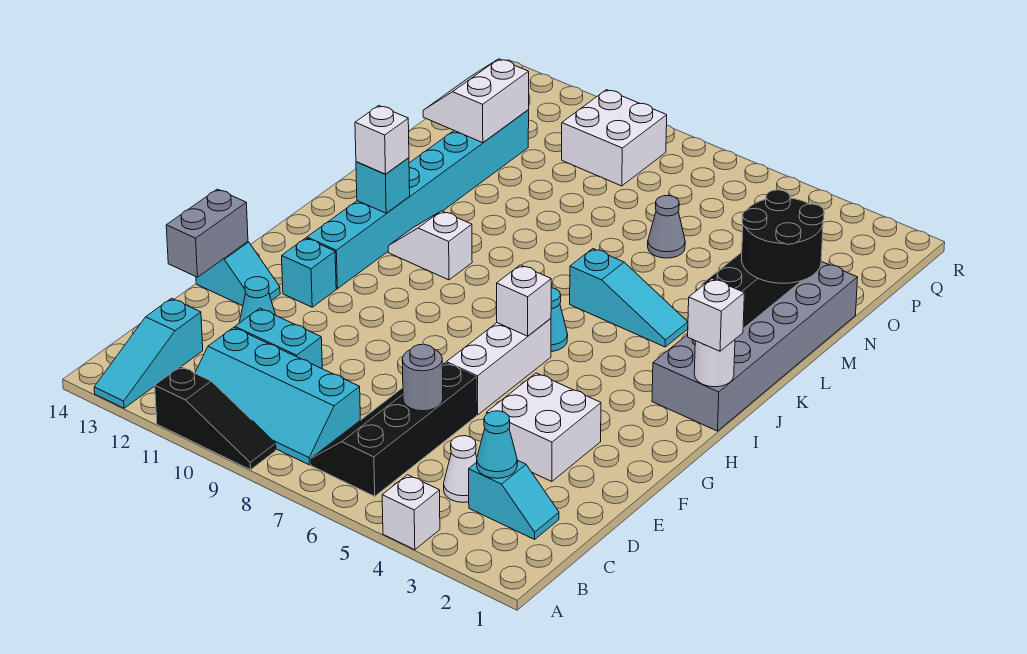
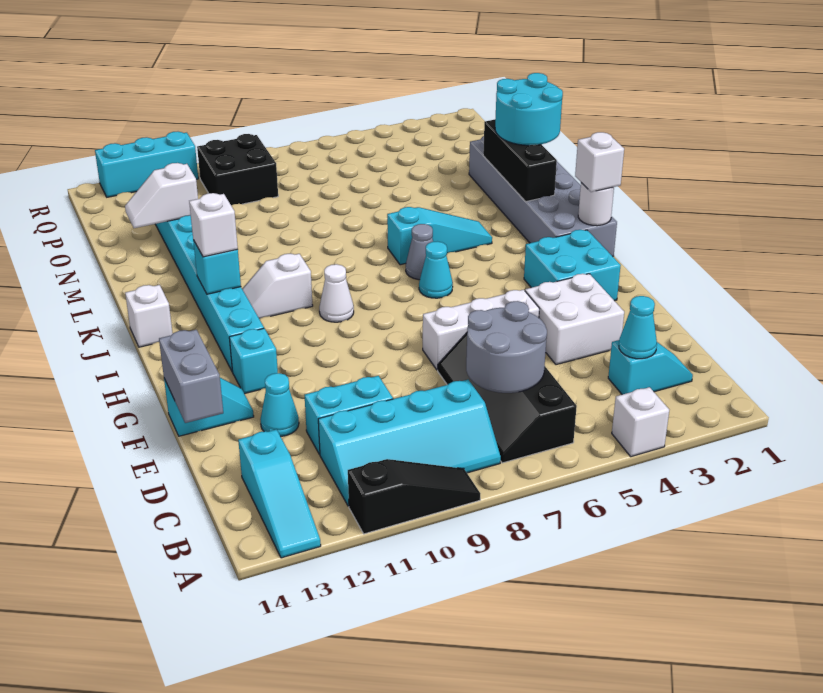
white 1x1 cone [444,436,477,502] -> white 1x1 cone moved to [319,264,354,322]
grey 1x1 round brick [402,344,443,411] -> grey 2x2 round brick [466,301,547,393]
white 1x3 brick [446,319,551,415] -> white 1x3 brick turned to [423,290,540,370]
none -> cyan 2x2 brick [524,230,621,301]
white 1x1 brick [497,265,551,336] -> white 1x1 brick moved to [125,285,173,347]
black 2x2 round brick [742,190,824,283] -> cyan 2x2 round brick [495,73,563,145]
grey 1x1 cone [648,195,685,258] -> grey 1x1 cone moved to [406,224,433,280]
white 2x2 slope [423,59,529,143] -> white 1x2 slope [125,163,198,228]
white 2x2 brick [562,90,667,186] -> black 2x2 brick [197,134,278,205]
none -> cyan 1x3 brick [95,132,198,197]

